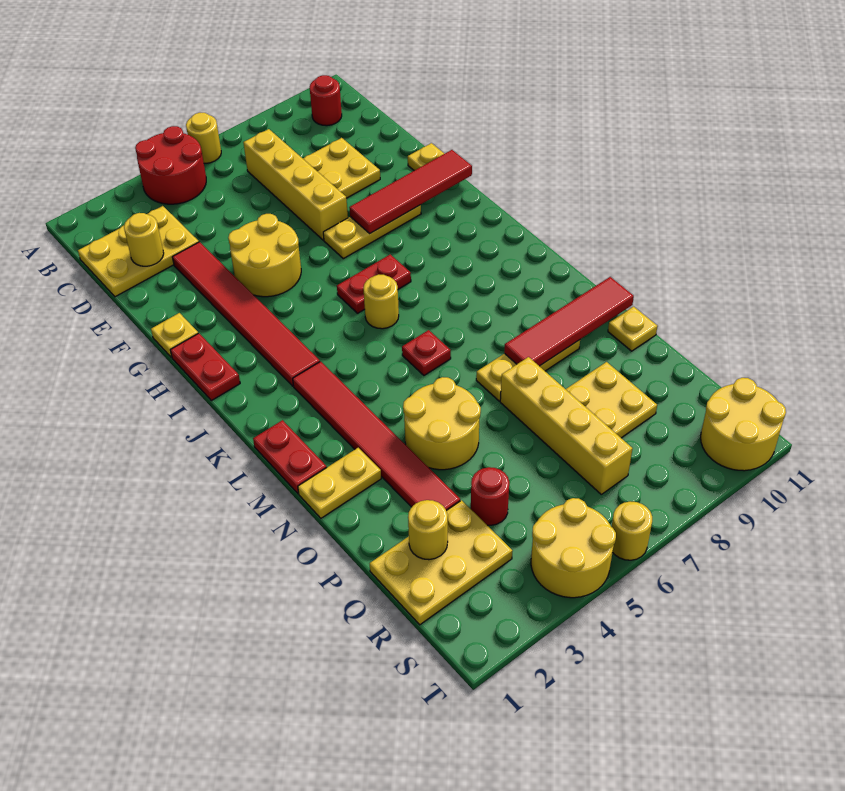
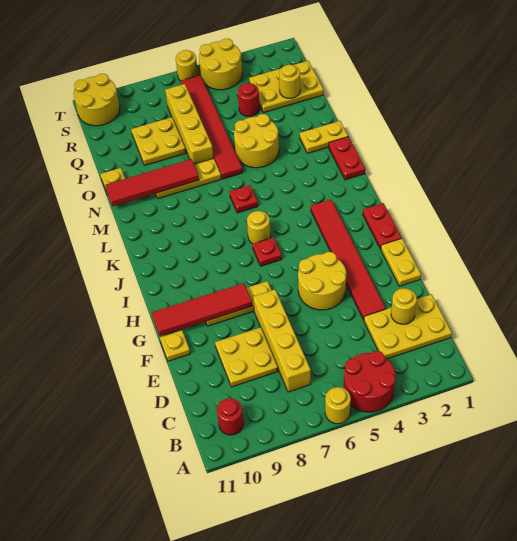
yellow 1x1 plate [151,313,198,357] -> yellow 1x2 plate [381,239,421,286]
red 1x2 plate [337,254,411,313] -> red 1x1 plate [253,237,282,266]
red 1x6 tile [293,361,460,511] -> red 1x6 tile moved to [181,75,243,179]

